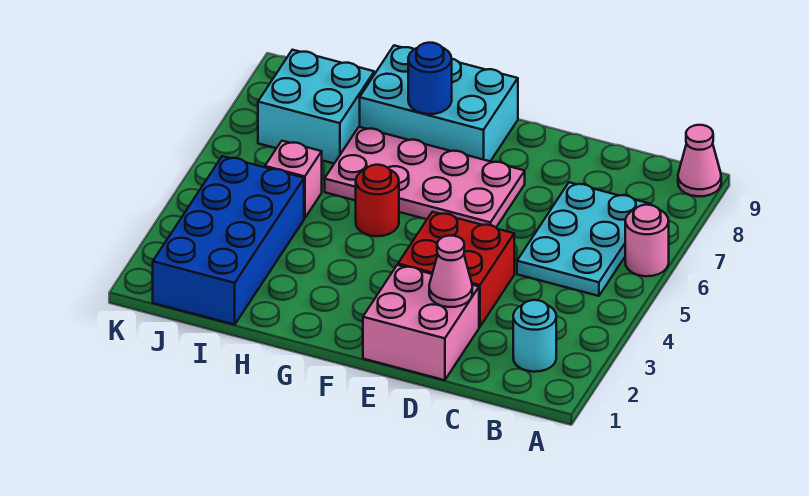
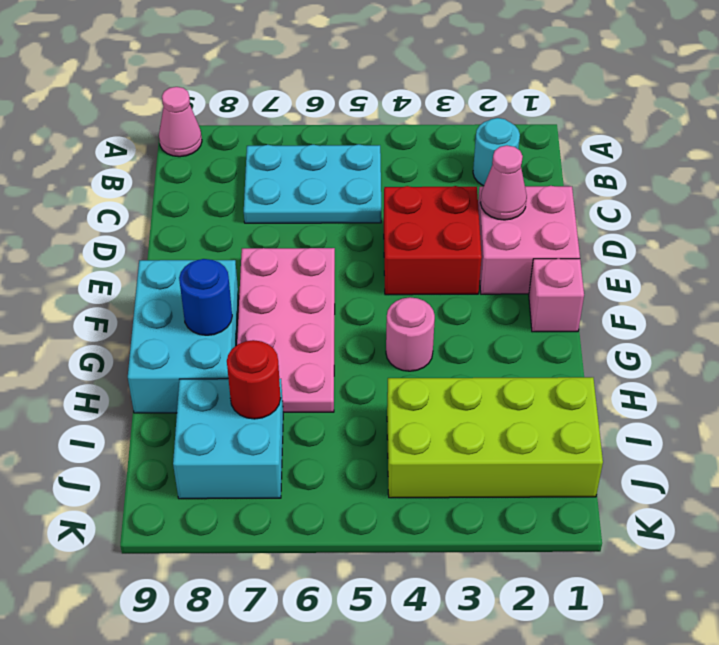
pink 1x1 round brick [625,205,669,276] -> pink 1x1 round brick moved to [386,297,435,371]
red 1x1 round brick [356,165,399,236] -> red 1x1 round brick moved to [227,340,281,419]
blue 2x4 brick [153,156,304,325] -> lime 2x4 brick [387,377,603,498]
pink 1x1 brick [265,141,322,218] -> pink 1x1 brick moved to [529,259,584,332]

